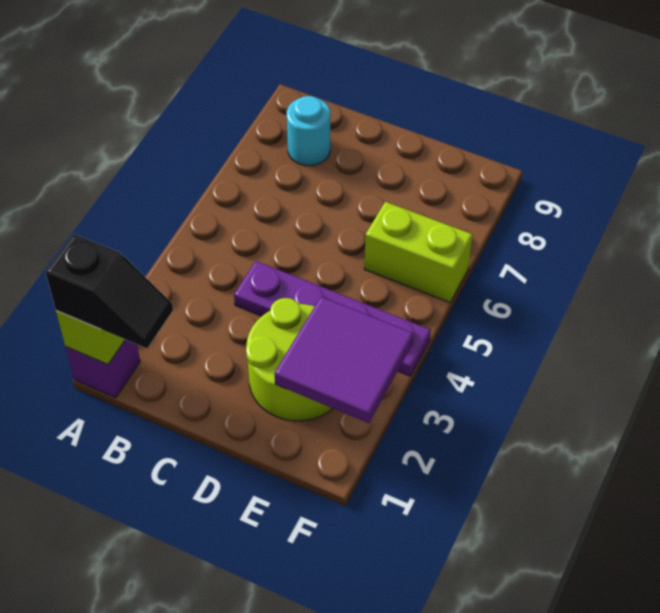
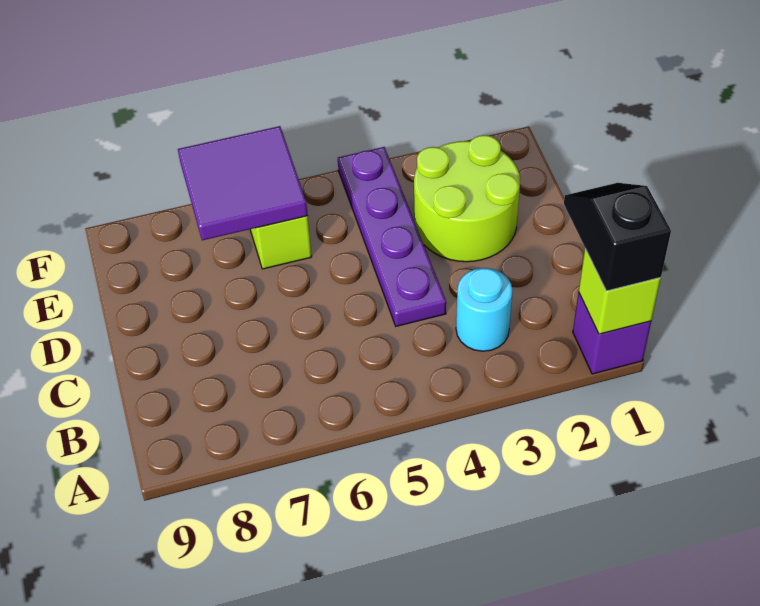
cyan 1x1 round brick [287,96,330,166] -> cyan 1x1 round brick moved to [456,268,512,351]
purple 2x2 tile [274,297,413,423] -> purple 2x2 tile moved to [178,126,308,240]

